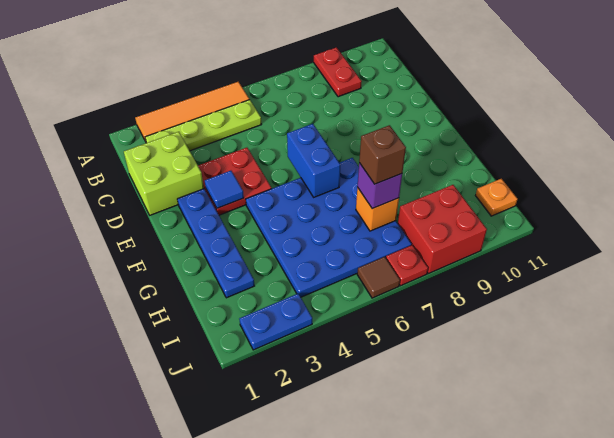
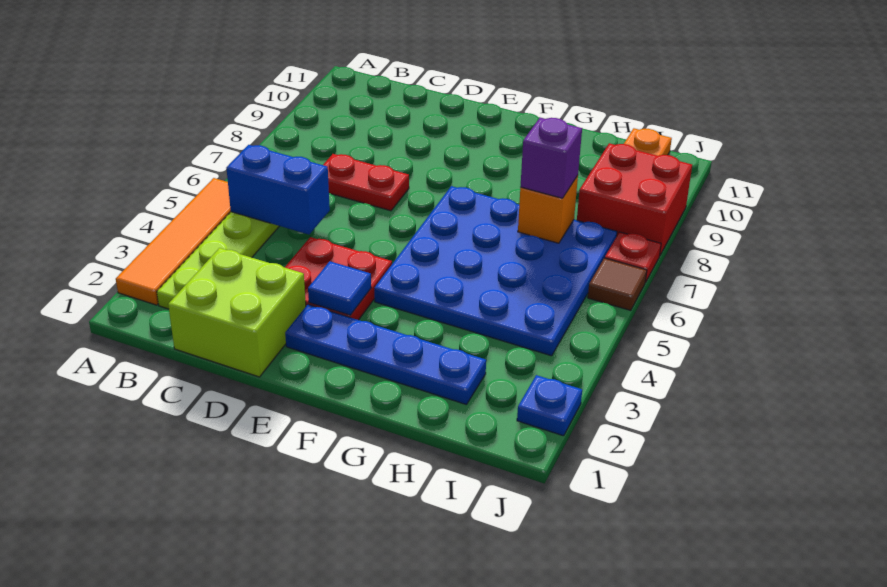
red 1x2 plate [314,47,362,97] -> red 1x2 plate moved to [323,154,409,211]
blue 1x2 brick [287,124,340,197] -> blue 1x2 brick moved to [226,145,330,234]
brown 1x1 brick [359,125,406,184] -> none
blue 1x2 plate [239,294,312,350] -> blue 1x1 plate [517,375,582,436]

